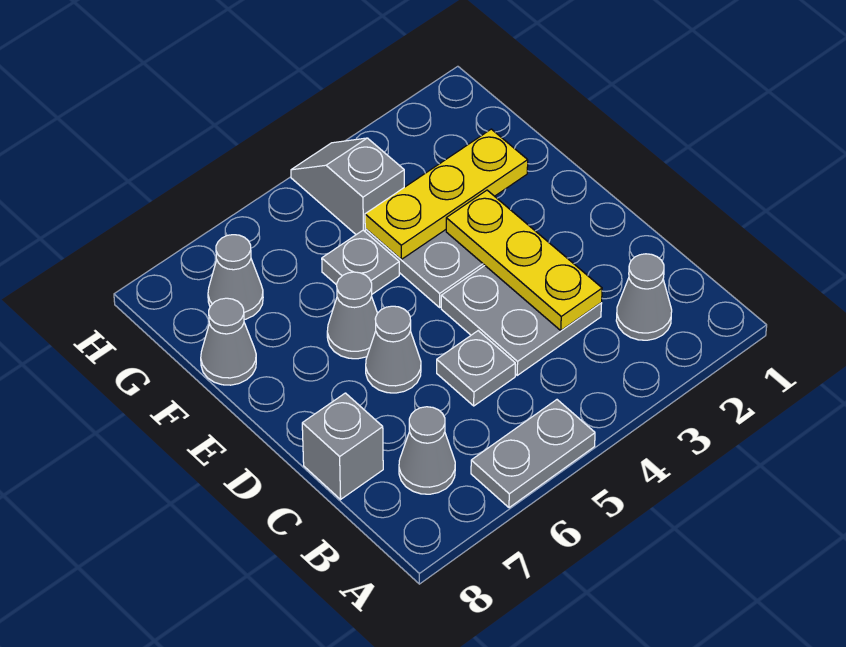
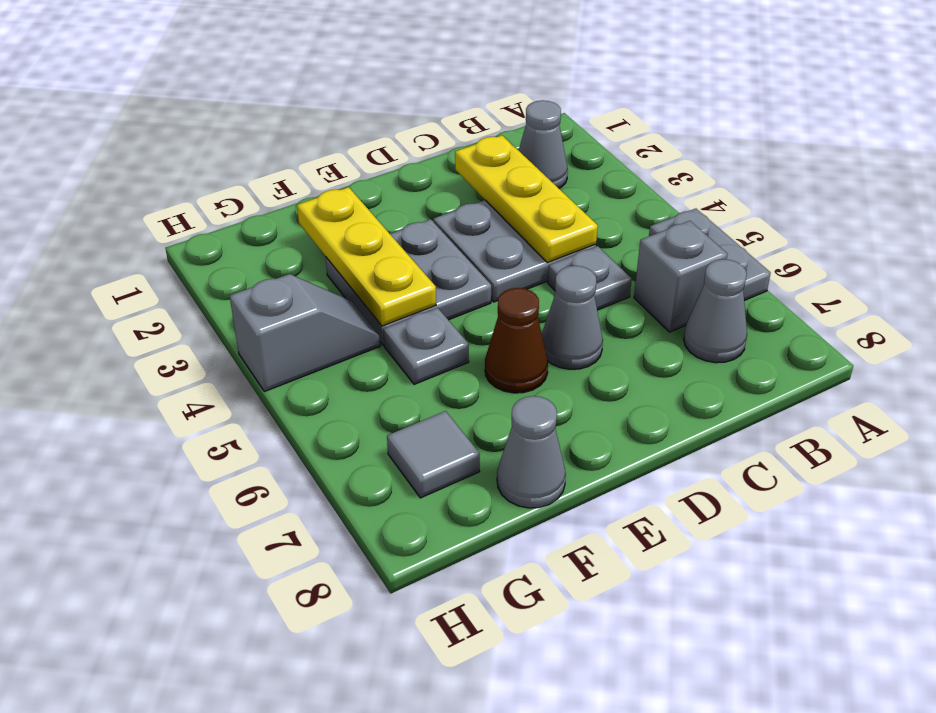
yellow 1x3 plate [446,190,602,331] -> yellow 1x3 plate turned to [455,135,598,263]
grey 1x1 brick [302,393,383,499] -> grey 1x1 brick moved to [634,221,728,332]
grey 1x1 cone [327,272,377,359] -> brown 1x1 cone [485,288,548,393]
grey 1x2 slope [291,138,404,235] -> grey 1x2 slope turned to [230,274,380,391]
grey 1x1 cone [208,235,263,320] -> grey 1x1 tile [387,411,480,498]

